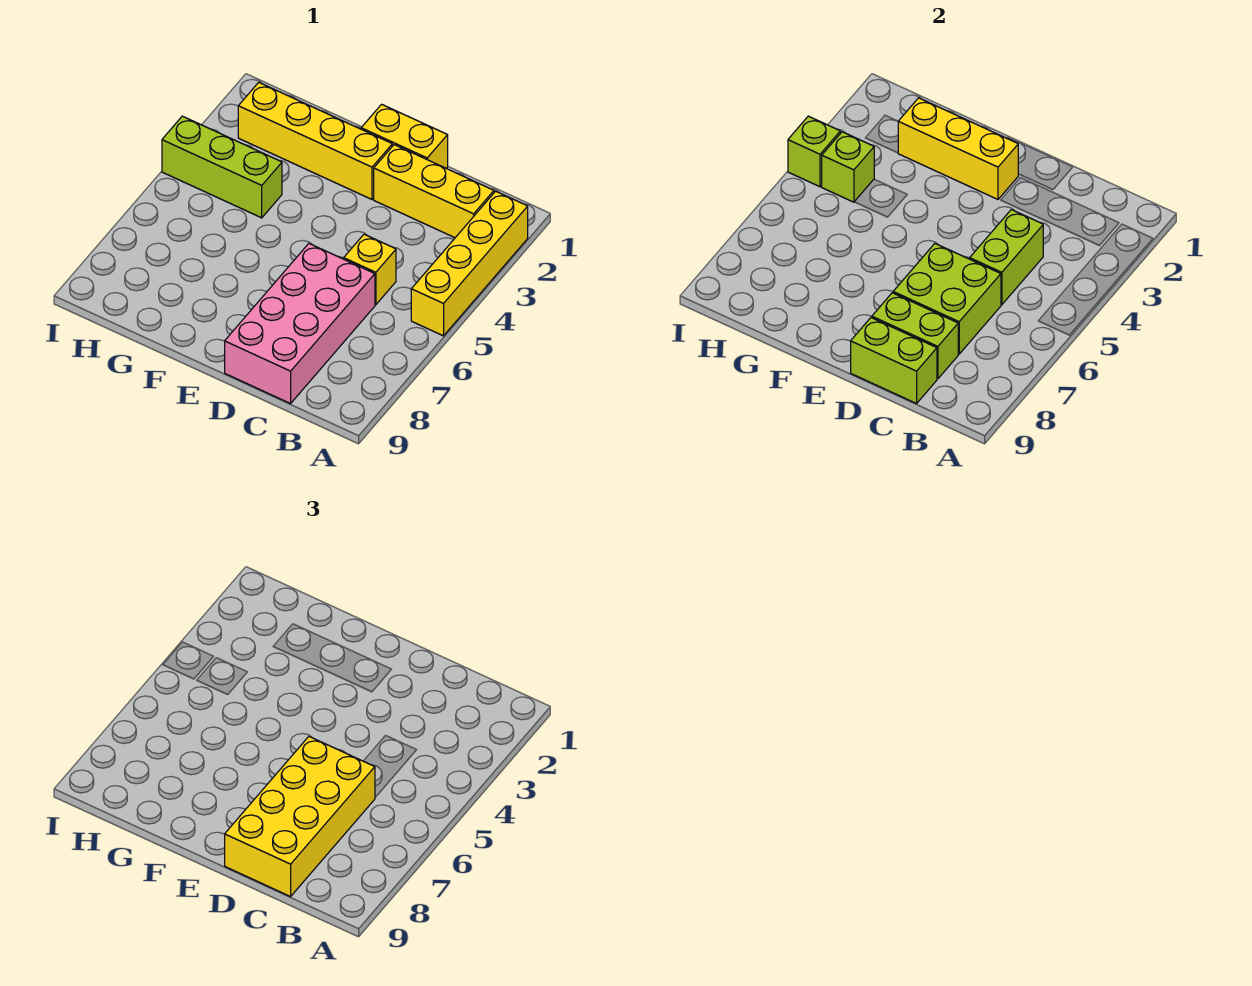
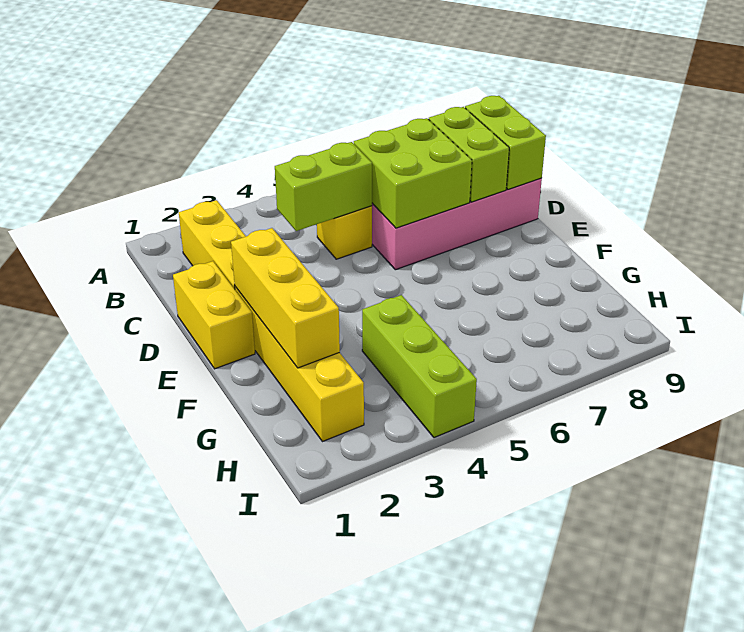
yellow 1x4 brick [411,191,528,336] -> none
yellow 2x4 brick [225,737,375,897] -> none
lime 1x1 brick [822,132,874,202] -> none
lime 1x1 brick [788,116,840,187] -> none

